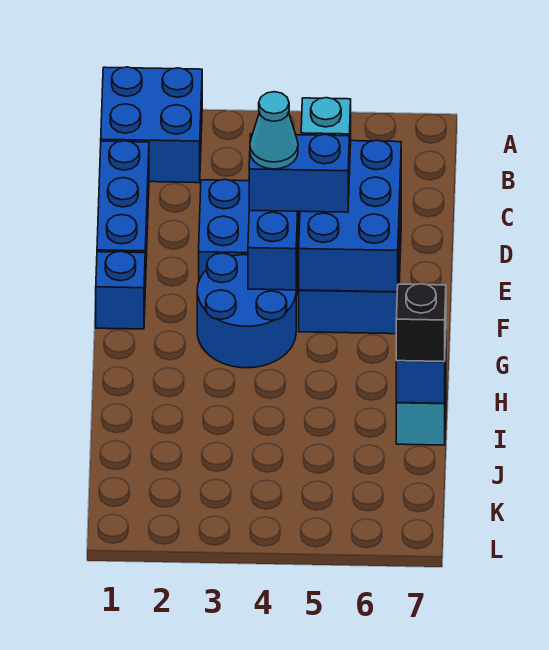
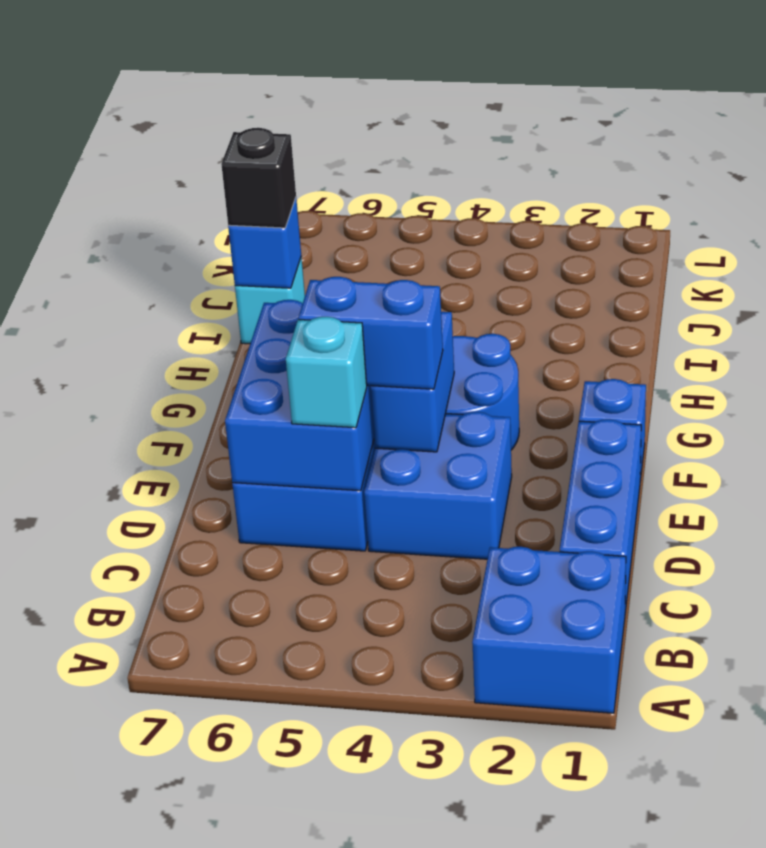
cyan 1x1 cone [250,92,298,169] -> none

